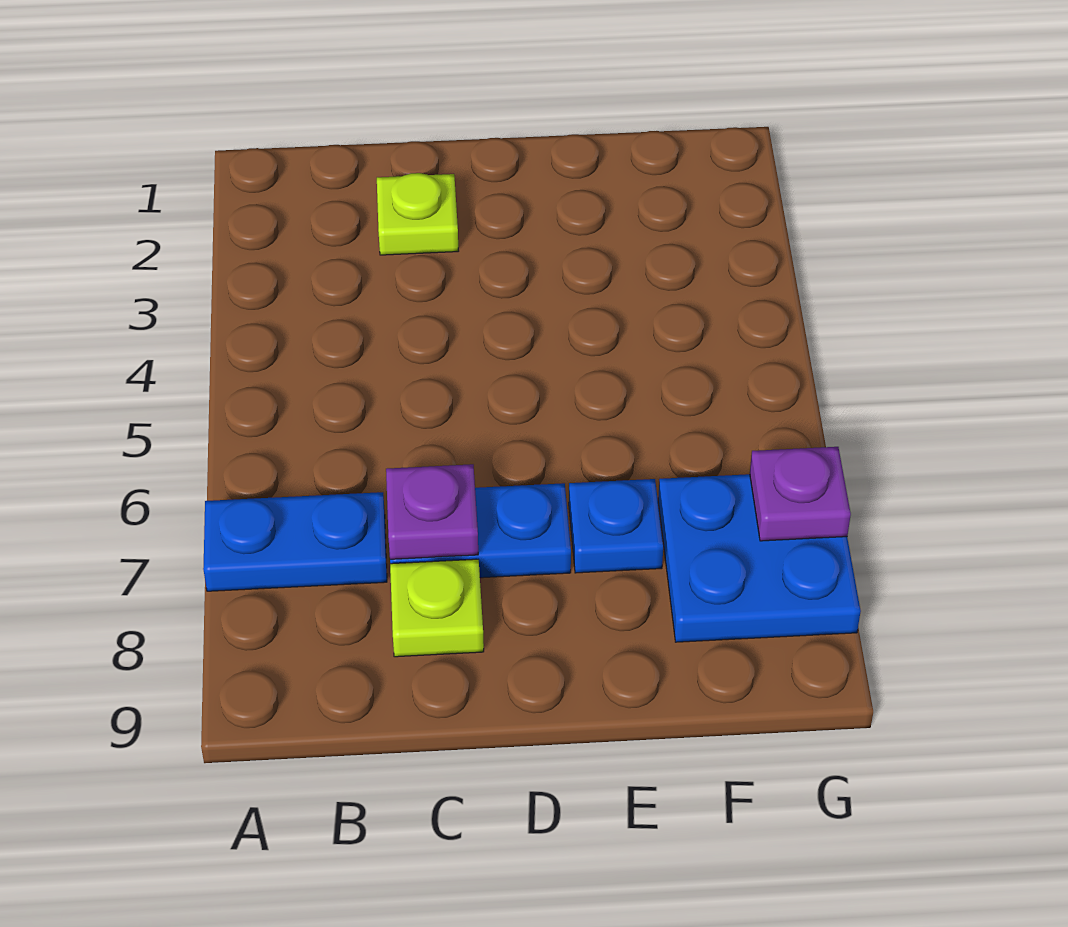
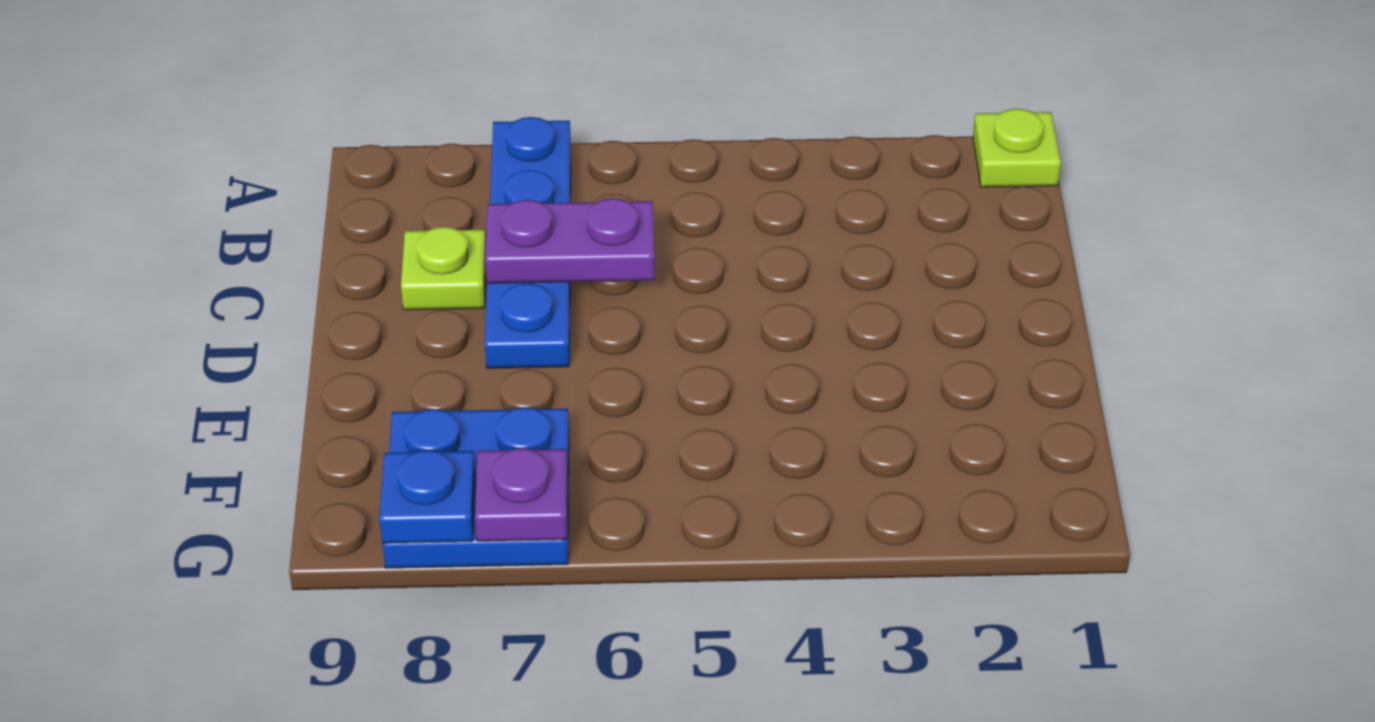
lime 1x1 plate [377,173,459,255] -> lime 1x1 plate moved to [973,109,1061,187]
purple 1x1 plate [386,464,478,559] -> purple 1x2 plate [485,198,655,283]
blue 1x1 plate [569,479,663,573] -> blue 1x1 plate moved to [379,450,475,543]

